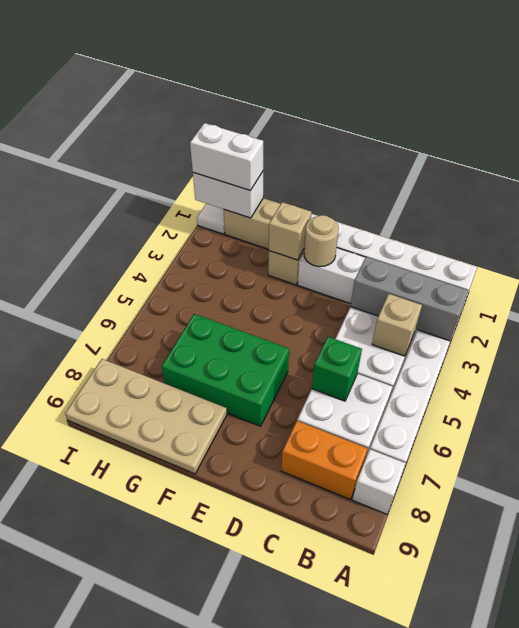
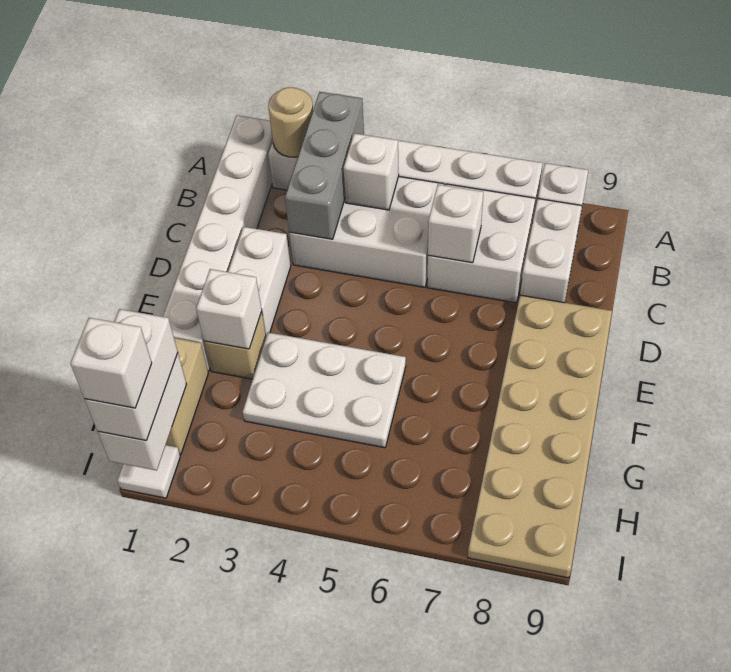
tan 1x1 brick [372,294,422,356] -> white 1x1 brick [344,133,399,210]
orange 1x2 brick [281,421,368,499] -> white 1x2 brick [520,199,582,303]
green 1x1 brick [312,337,362,401] -> white 1x1 brick [428,185,483,263]
tan 1x1 round brick [304,215,339,267] -> tan 1x1 round brick moved to [268,87,313,157]
green 2x3 brick [162,314,289,426] -> none
tan 1x1 brick [269,202,312,260] -> white 1x1 brick [196,269,262,349]
none -> white 2x3 plate [243,333,406,448]
tan 2x4 plate [65,359,227,474] -> tan 2x6 plate [468,295,612,578]
none -> white 1x1 brick [70,318,152,408]

